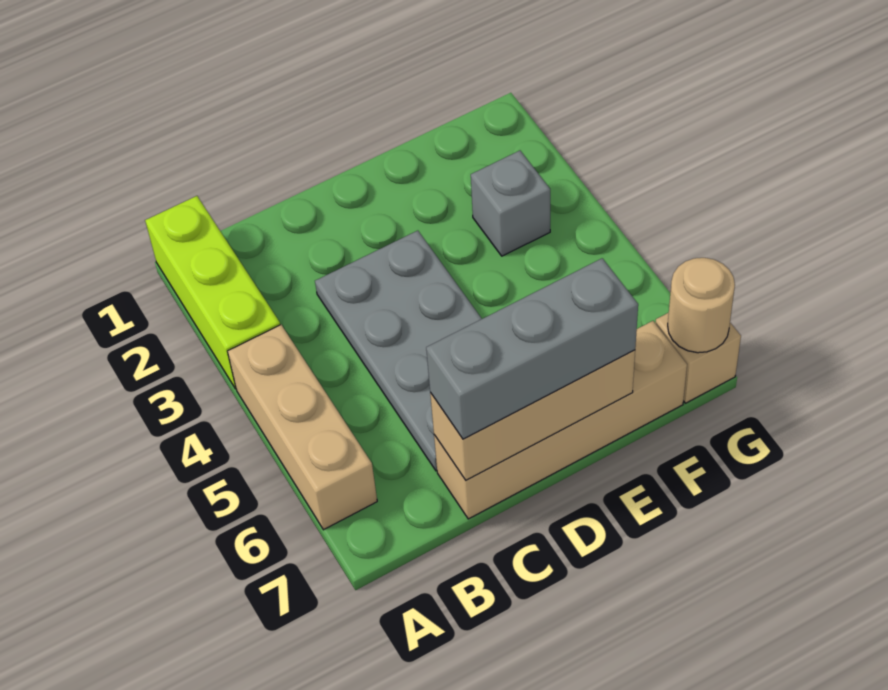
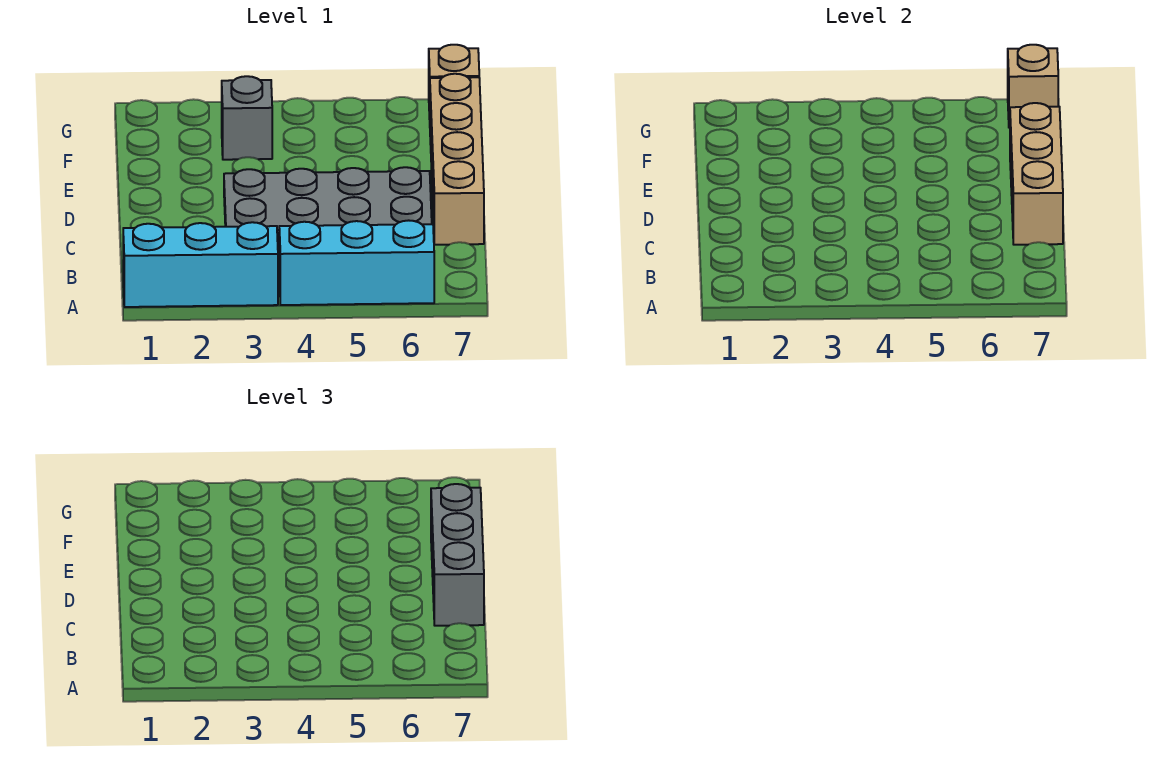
lime 1x3 brick [145,196,280,389] -> cyan 1x3 brick [123,222,278,307]
tan 1x3 brick [228,325,377,530] -> cyan 1x3 brick [279,220,434,305]
tan 1x1 round brick [668,258,735,353] -> tan 1x1 brick [1008,45,1058,128]

